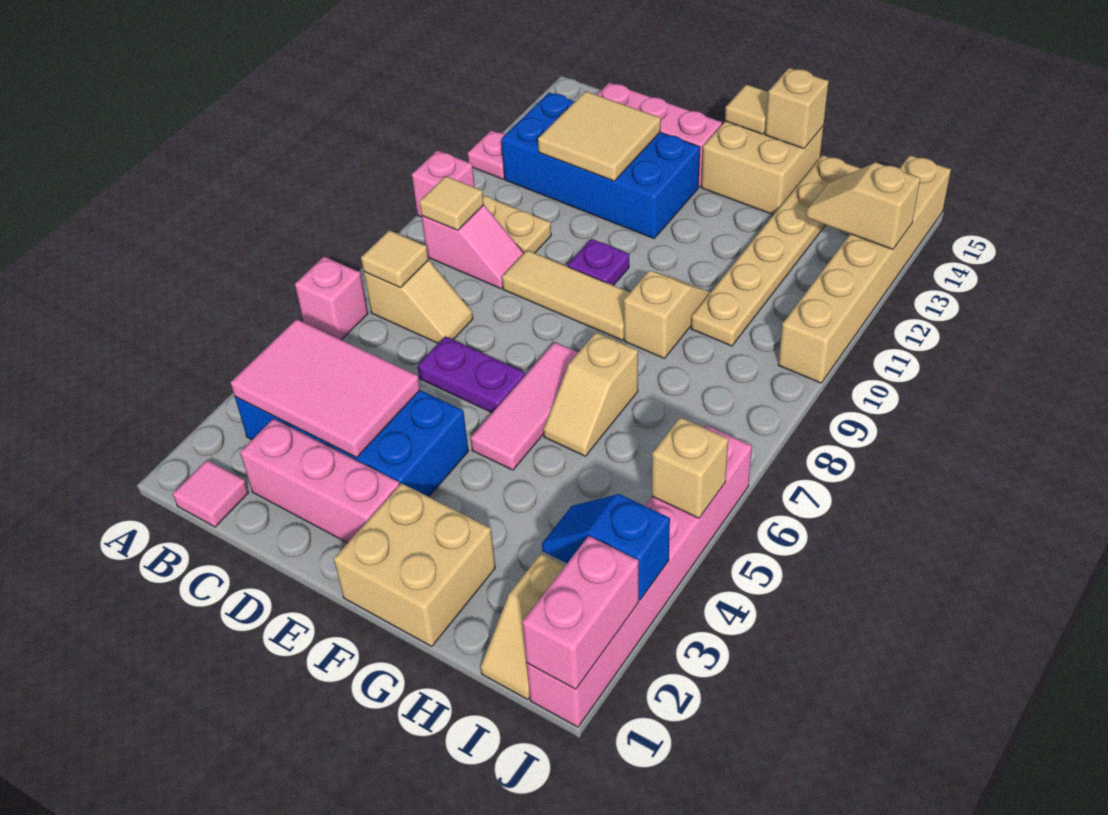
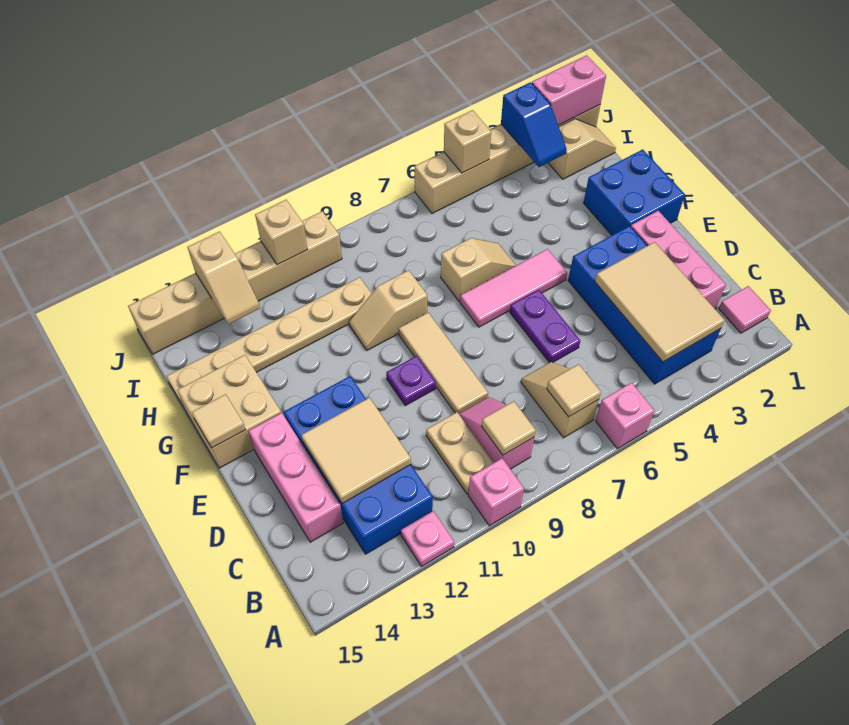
pink 2x3 tile [230,319,420,458] -> tan 2x3 tile [595,242,725,362]
tan 2x2 brick [334,483,495,646] -> blue 2x2 brick [584,149,685,235]
tan 1x1 brick [765,68,829,149] -> tan 1x1 brick moved to [255,200,308,265]
pink 1x6 brick [526,425,752,727] -> tan 1x6 brick [415,105,600,214]

